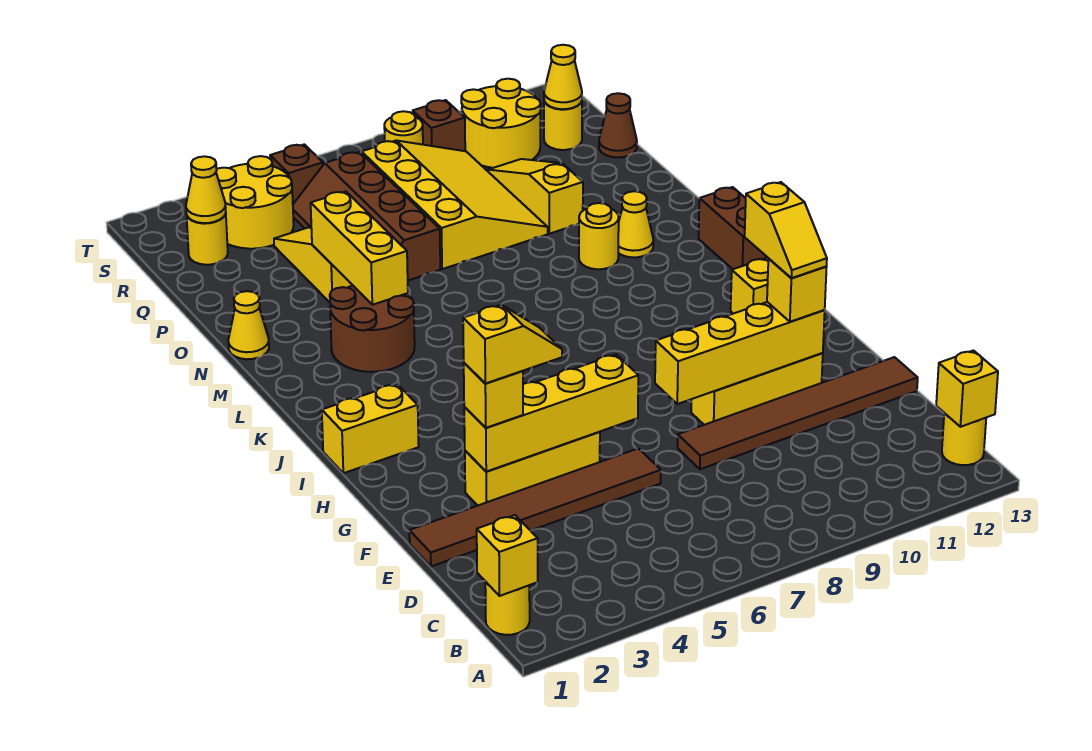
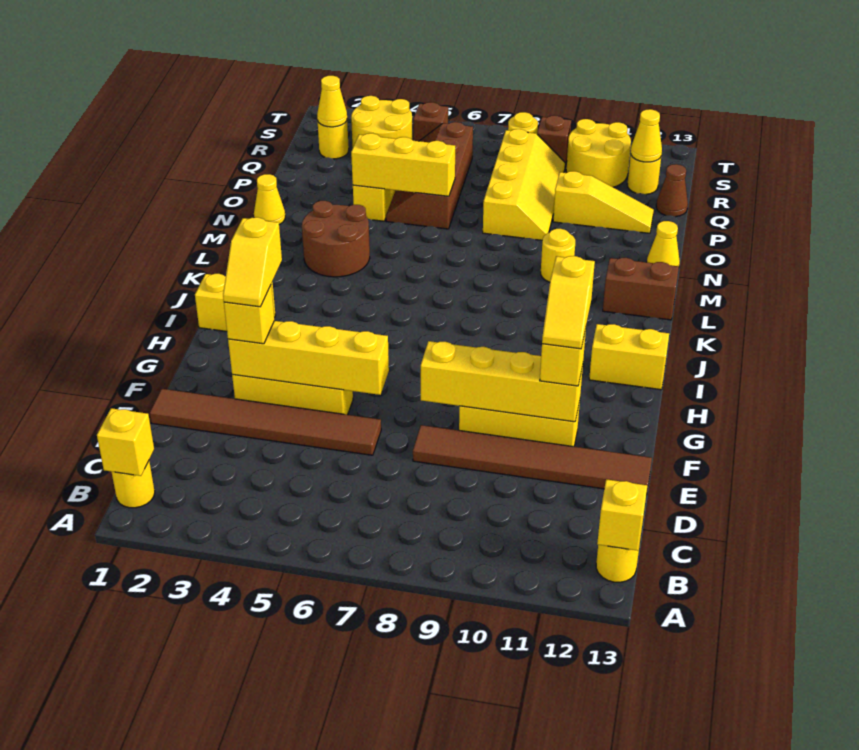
yellow 1x2 slope [463,305,562,384] -> yellow 1x2 slope turned to [223,217,282,307]
brown 1x2 brick [699,187,768,269] -> brown 1x2 brick turned to [603,258,679,320]
yellow 1x3 brick [311,191,408,305] -> yellow 1x3 brick turned to [351,133,455,196]
yellow 1x1 cone [618,191,653,257] -> yellow 1x1 cone moved to [647,221,680,266]
yellow 3x4 slope [362,141,548,269] -> yellow 2x4 slope [483,129,565,240]
yellow 1x3 slope [488,159,583,234] -> yellow 1x3 slope turned to [553,171,654,233]

